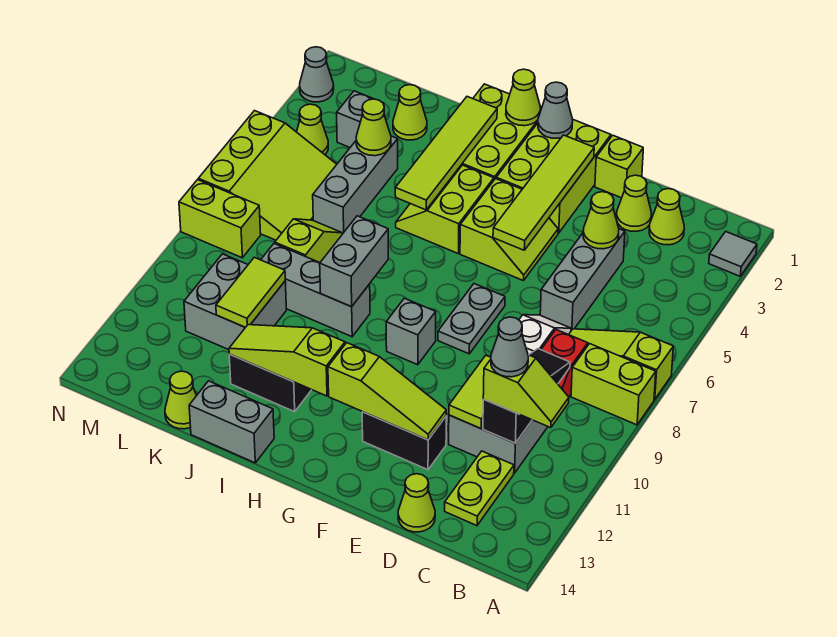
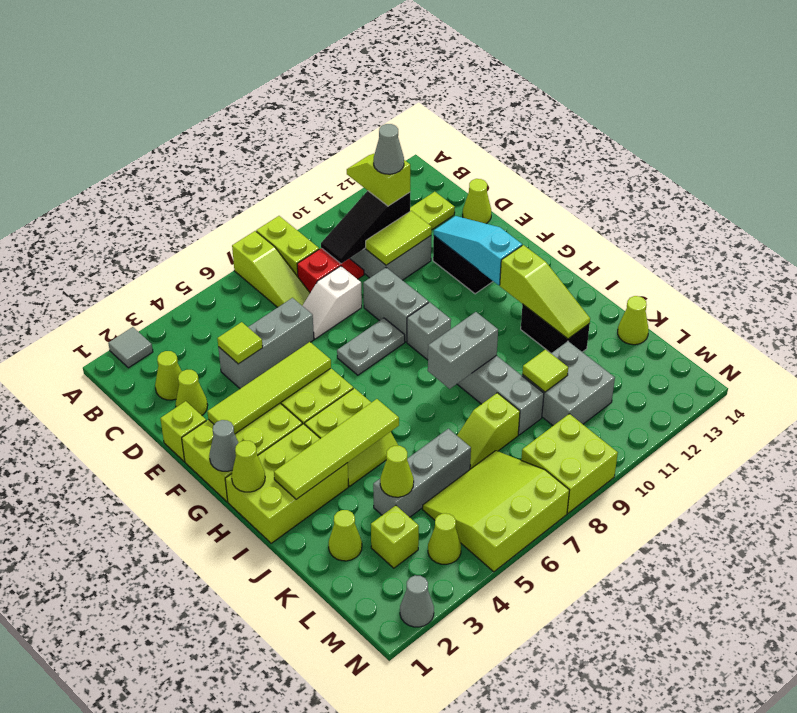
lime 1x1 cone [583,192,619,249] -> lime 1x1 tile [217,322,263,364]
lime 1x3 slope [328,343,446,440] -> cyan 1x3 slope [434,216,522,285]
grey 1x2 brick [189,381,274,463] -> grey 1x2 brick moved to [363,268,429,342]
lime 1x2 tile [216,257,285,327] -> lime 1x1 tile [522,349,568,392]
grey 1x1 brick [337,91,384,147] -> lime 1x1 brick [371,505,419,568]
lime 1x2 brick [179,180,261,258] -> lime 2x2 brick [521,414,618,513]

